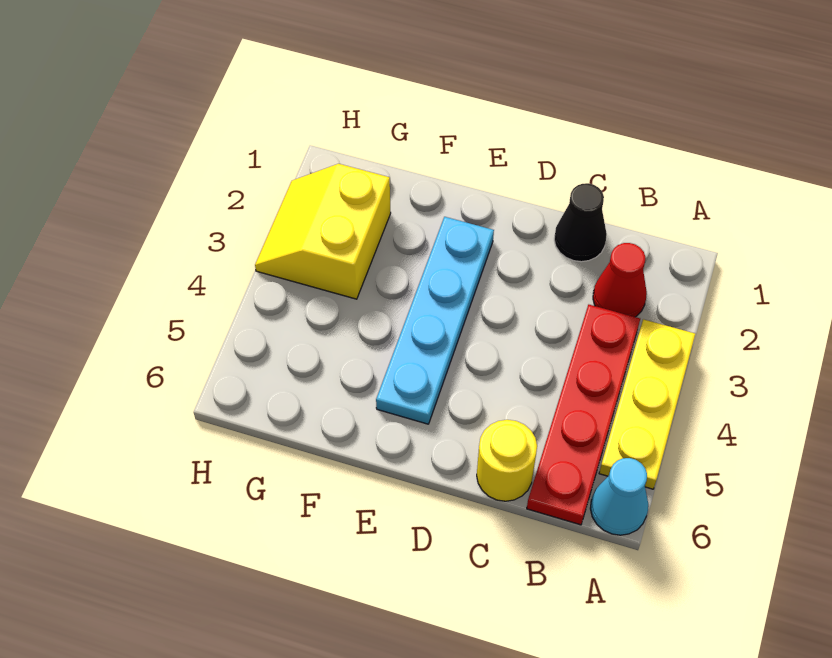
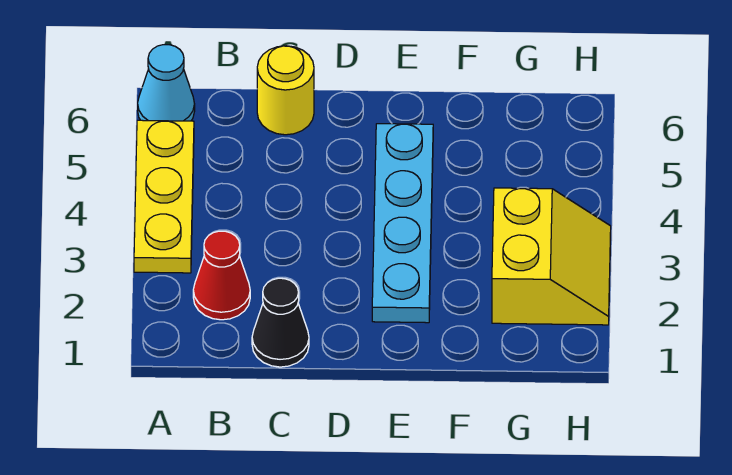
red 1x4 plate [527,305,640,525] -> none

